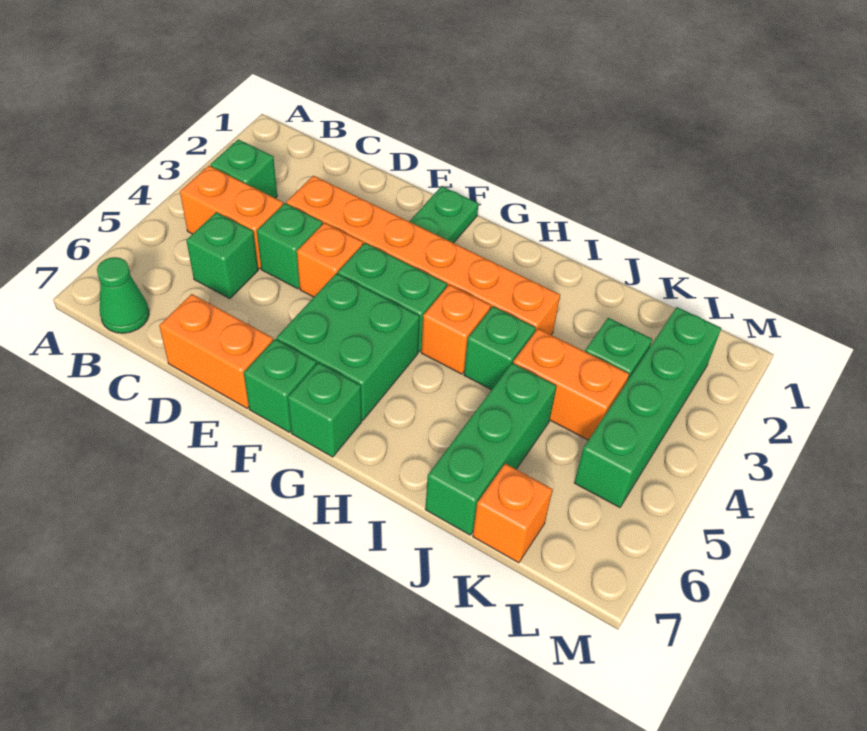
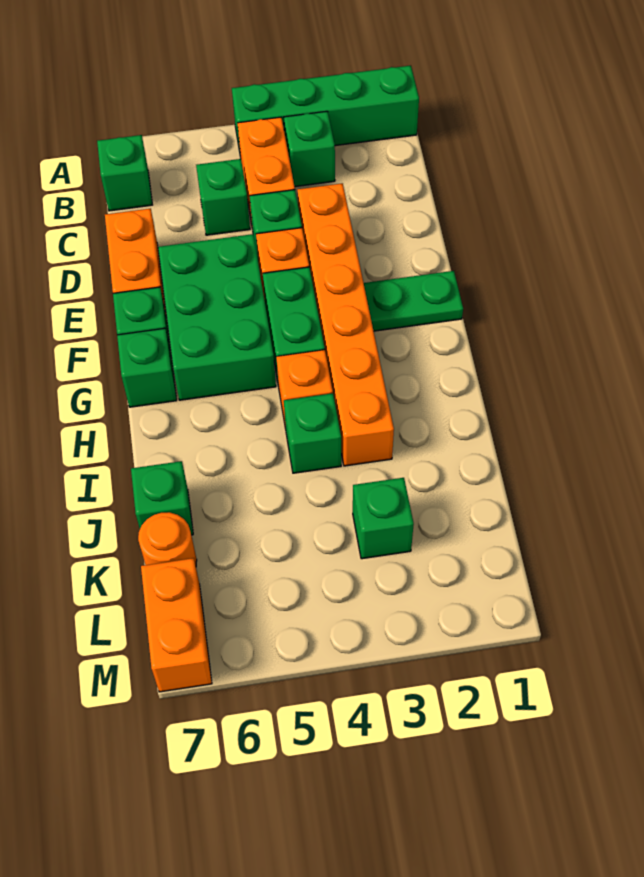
green 1x1 cone [97,257,149,333] -> green 1x1 brick [97,135,152,211]
green 2x2 brick [277,273,420,420] -> green 2x3 brick [158,234,276,400]
orange 1x2 brick [513,329,629,440] -> orange 1x2 brick moved to [141,558,212,692]
green 1x3 brick [425,363,557,535] -> green 1x1 brick [131,461,193,535]
orange 1x1 brick [473,464,553,563] -> orange 1x1 round brick [138,512,197,565]
green 1x4 brick [574,307,721,507] -> green 1x4 brick moved to [232,66,419,157]

